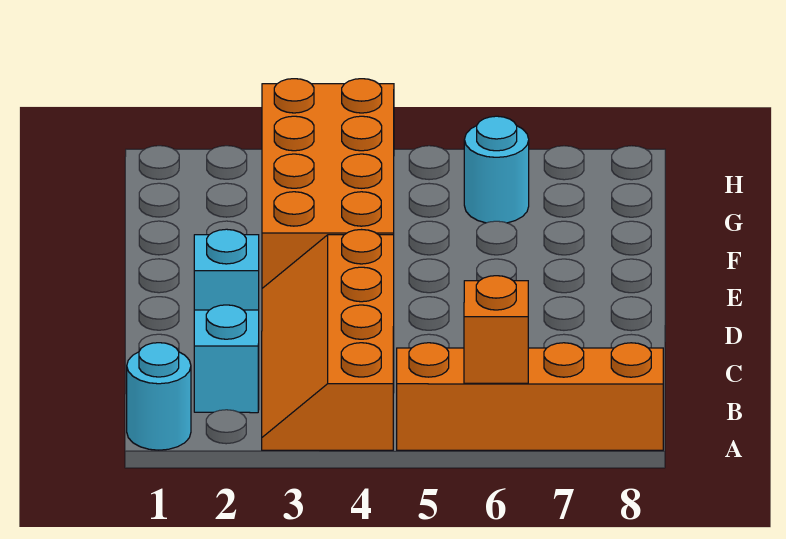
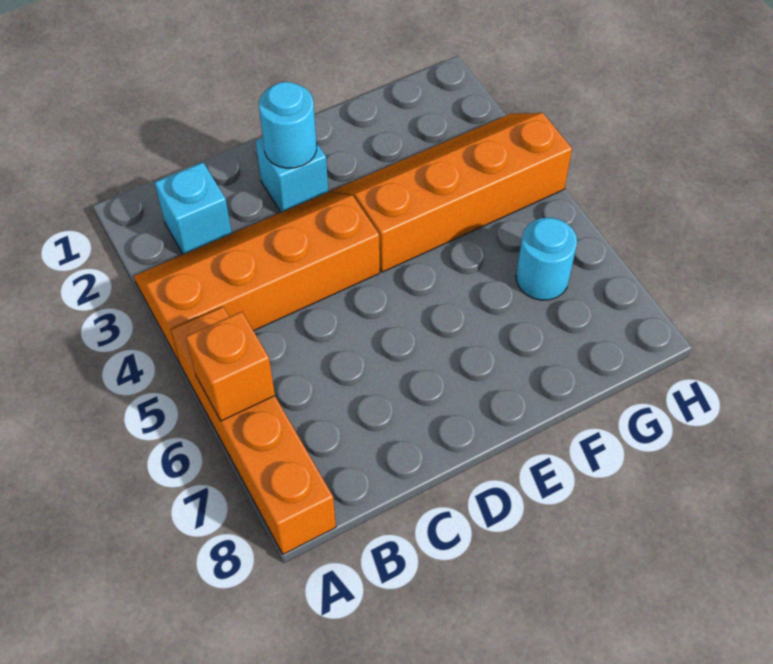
cyan 1x1 round brick [127,343,191,450] -> cyan 1x1 round brick moved to [259,82,317,168]
orange 2x4 brick [262,79,394,288] -> orange 2x4 slope [332,113,572,272]

